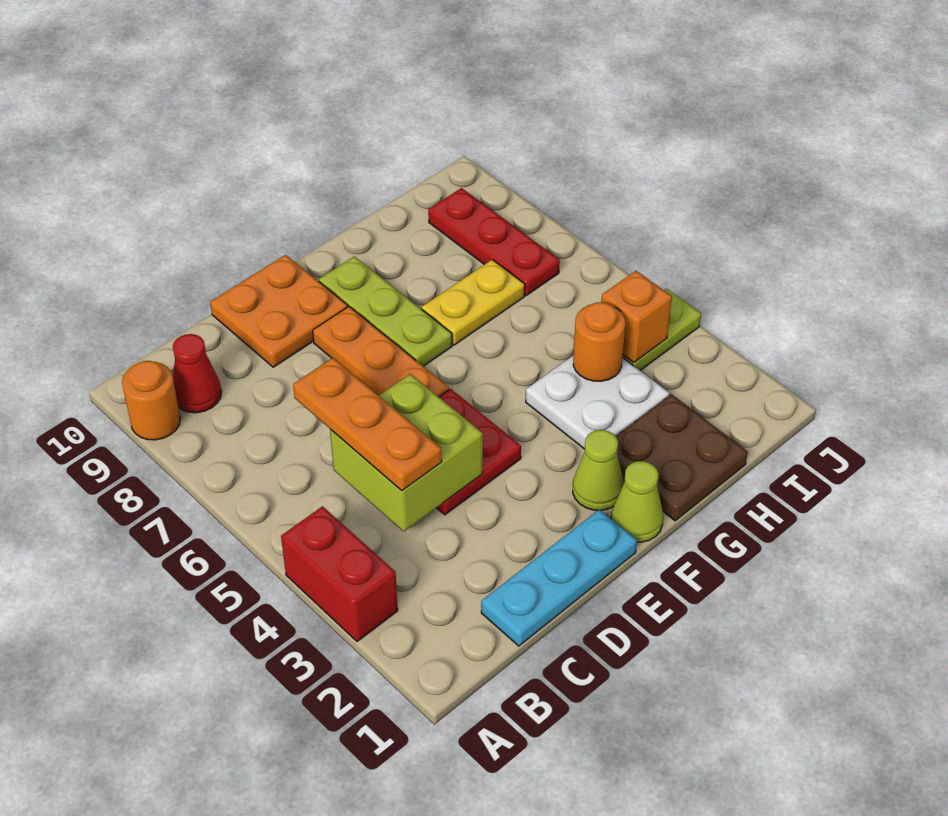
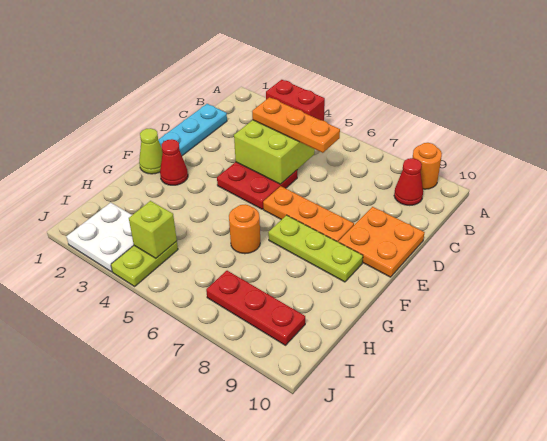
lime 1x1 cone [573,430,624,510] -> red 1x1 cone [160,139,188,185]
brown 2x2 plate [616,394,748,521] -> none
white 2x2 plate [526,356,670,449] -> white 2x2 plate moved to [66,203,134,272]
yellow 1x2 plate [421,260,525,345] -> none
orange 1x1 round brick [573,302,625,381] -> orange 1x1 round brick moved to [229,204,260,254]
orange 1x1 brick [601,271,672,363] -> lime 1x1 brick [129,201,177,258]

